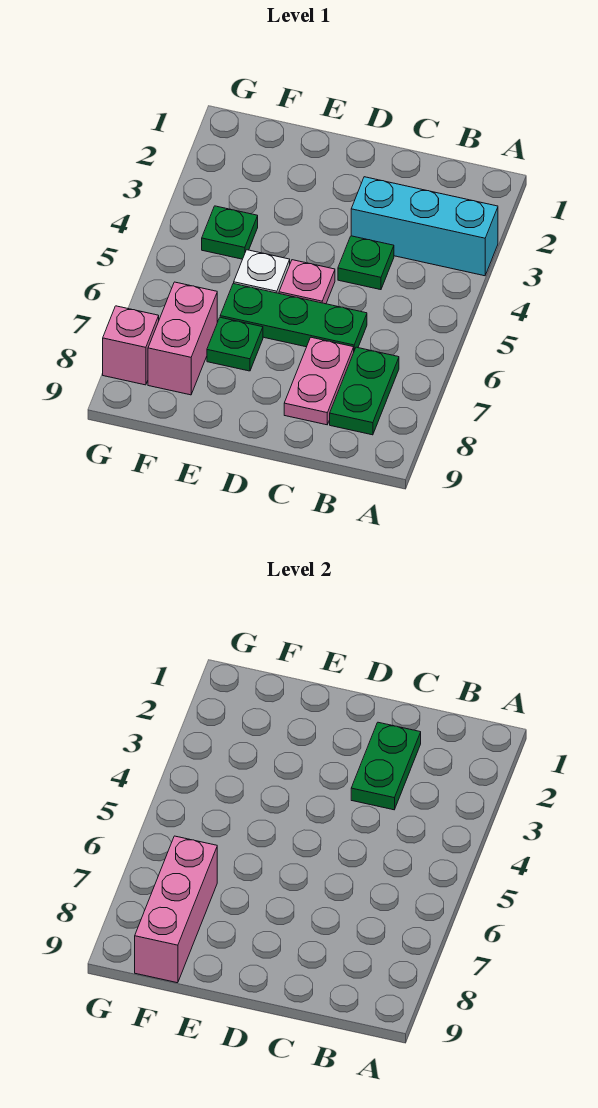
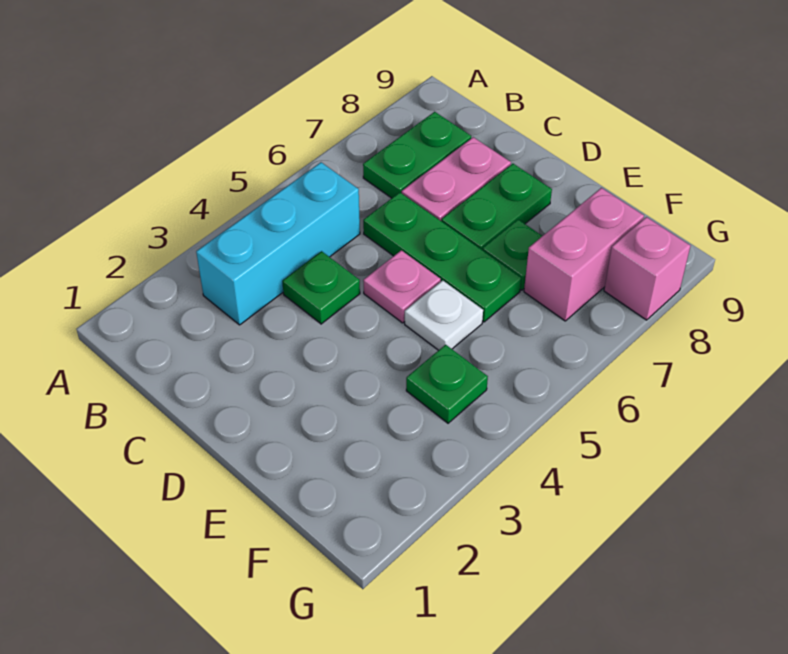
cyan 1x3 brick [351,177,498,276] -> cyan 1x3 brick turned to [196,162,360,325]
green 1x2 plate [351,722,421,810] -> green 1x2 plate moved to [442,164,552,250]
pink 1x3 brick [135,836,217,983] -> none

